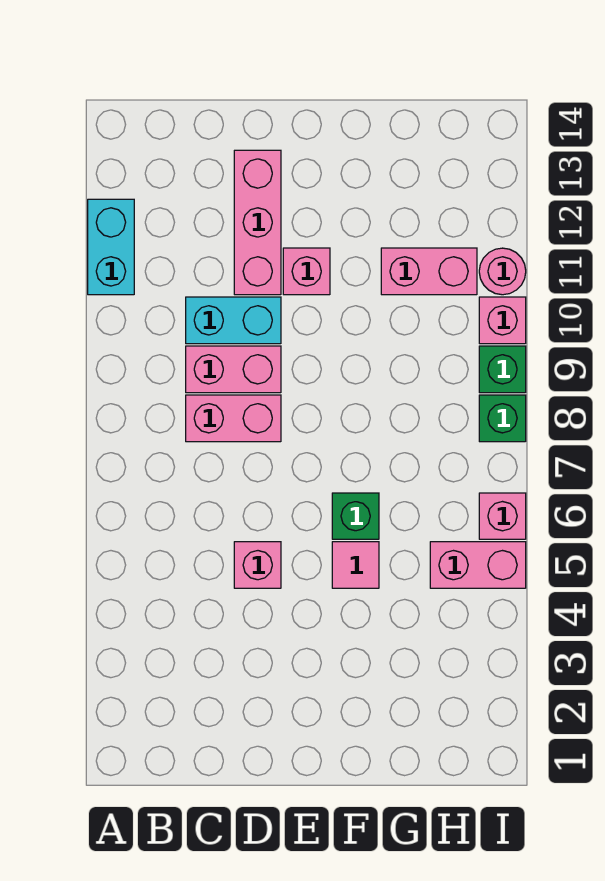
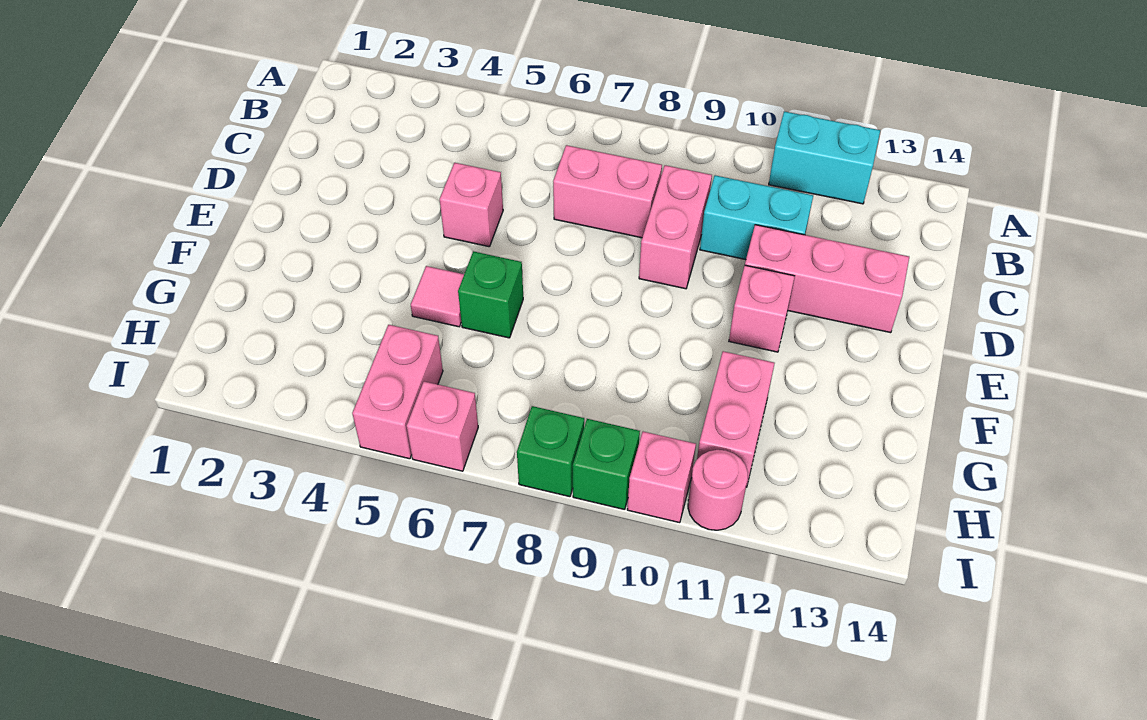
pink 1x2 brick [186,395,281,442] -> pink 1x2 brick turned to [553,145,662,238]
cyan 1x2 brick [186,297,281,344] -> cyan 1x2 brick turned to [700,175,813,260]

